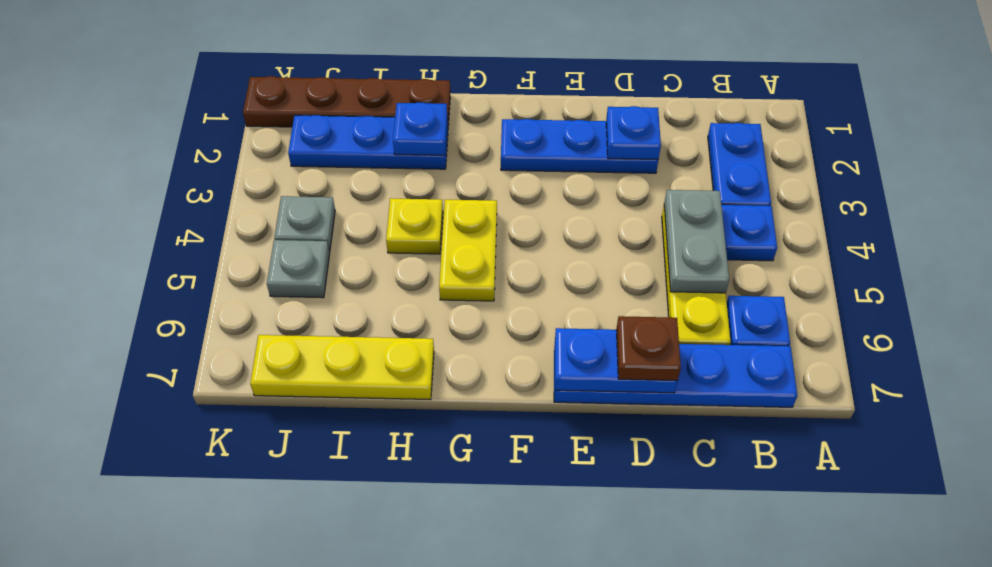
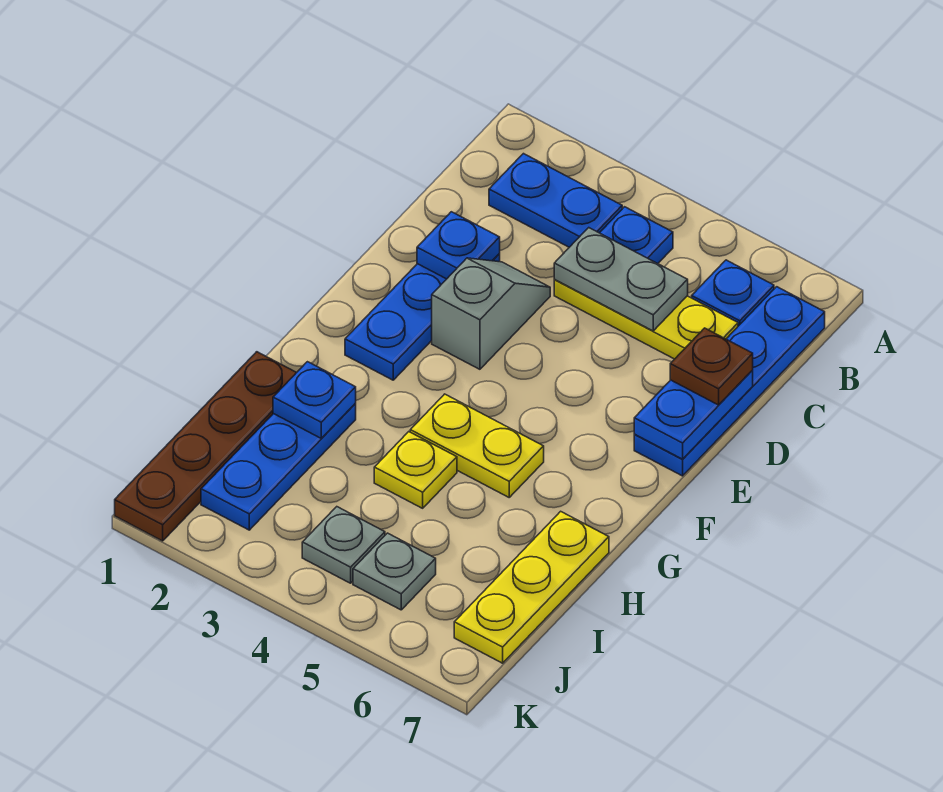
none -> grey 1x2 slope [432,258,550,369]

